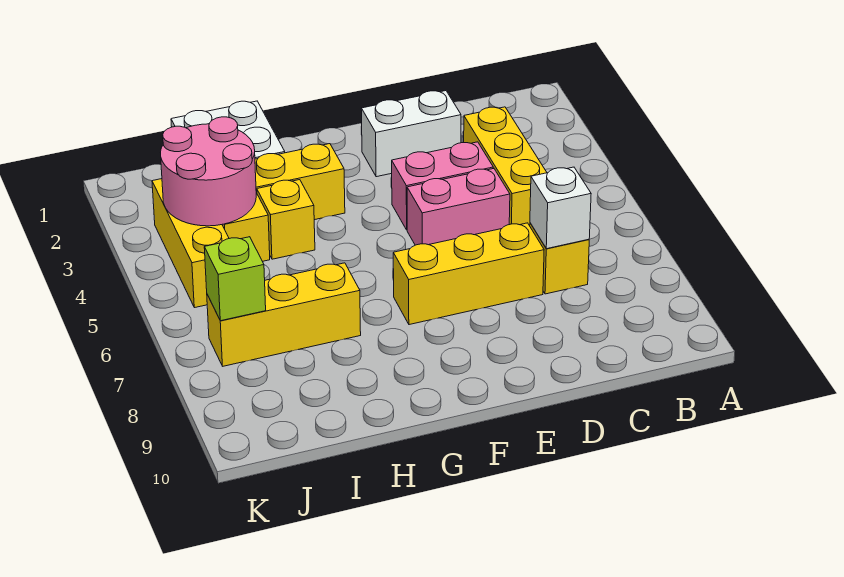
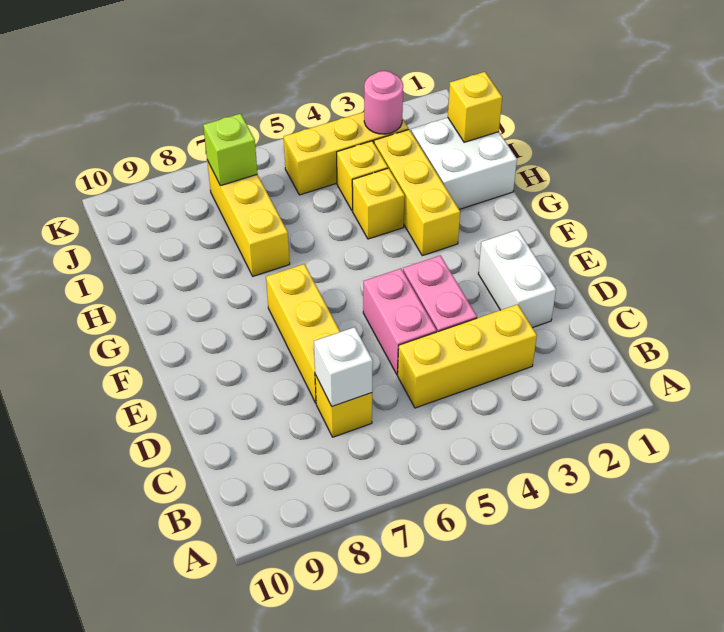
none -> yellow 1x1 brick [448,72,502,142]
pink 2x2 round brick [160,117,256,226] -> pink 1x1 round brick [364,71,403,134]

